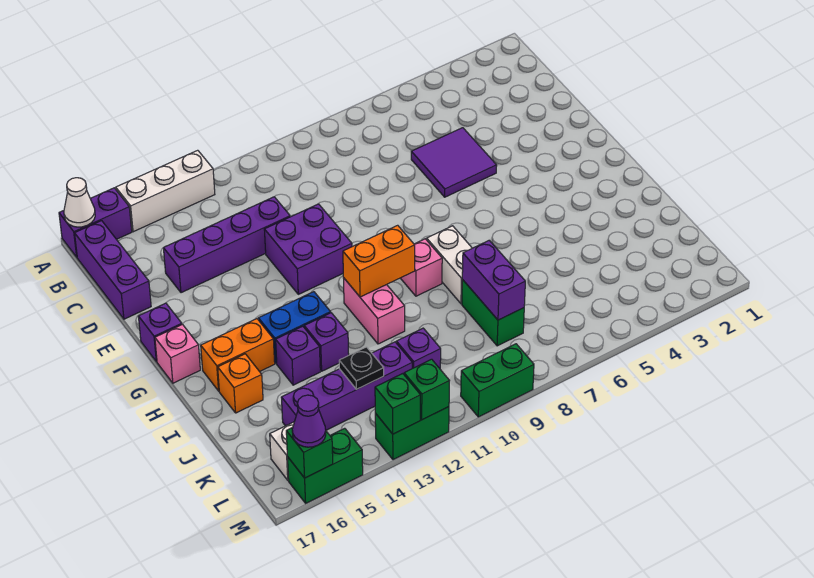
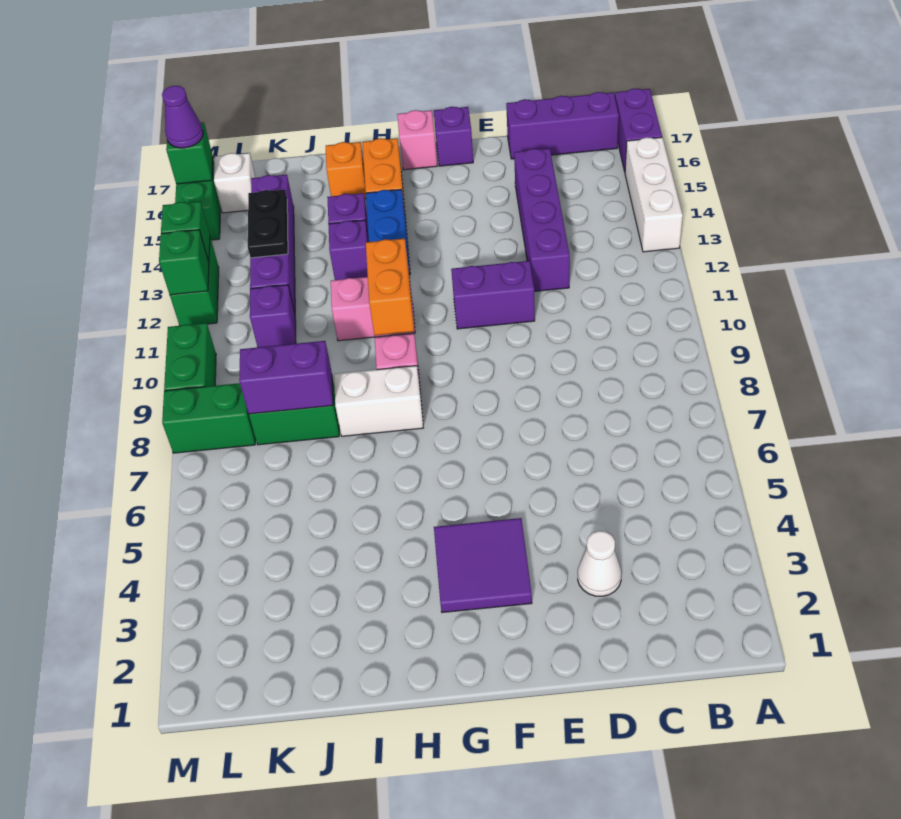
white 1x1 cone [64,178,95,227] -> white 1x1 cone moved to [578,531,621,596]
purple 2x2 tile [411,128,497,197] -> purple 2x2 tile moved to [434,518,532,613]
purple 2x2 brick [264,204,352,294] -> purple 1x2 brick [451,261,535,329]
black 1x1 plate [339,347,384,389] -> black 1x2 plate [248,190,288,258]
none -> green 1x2 brick [162,383,255,453]

